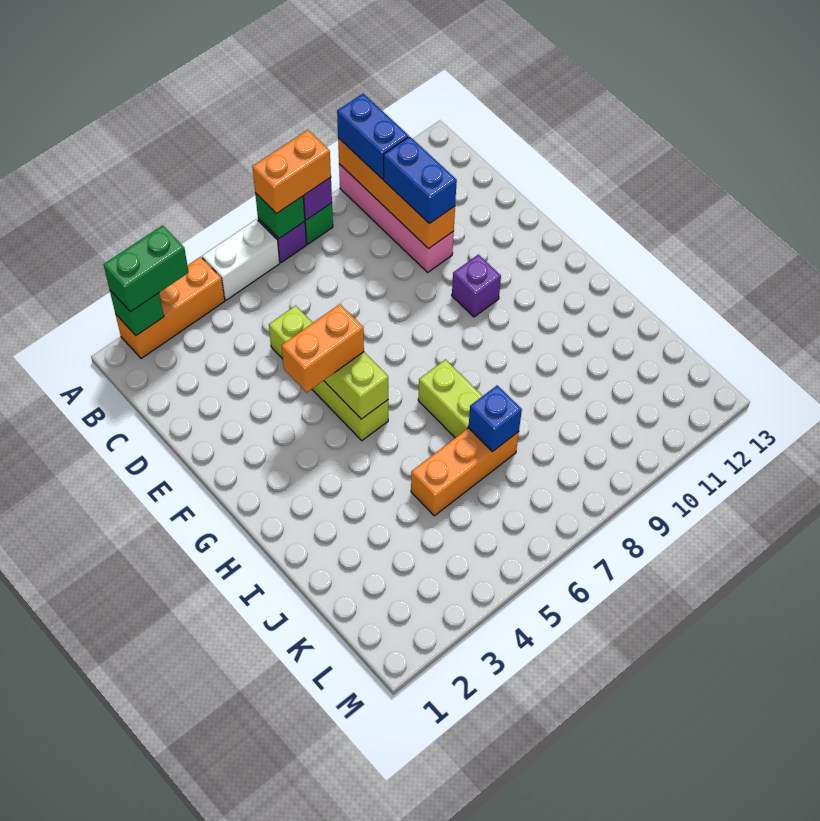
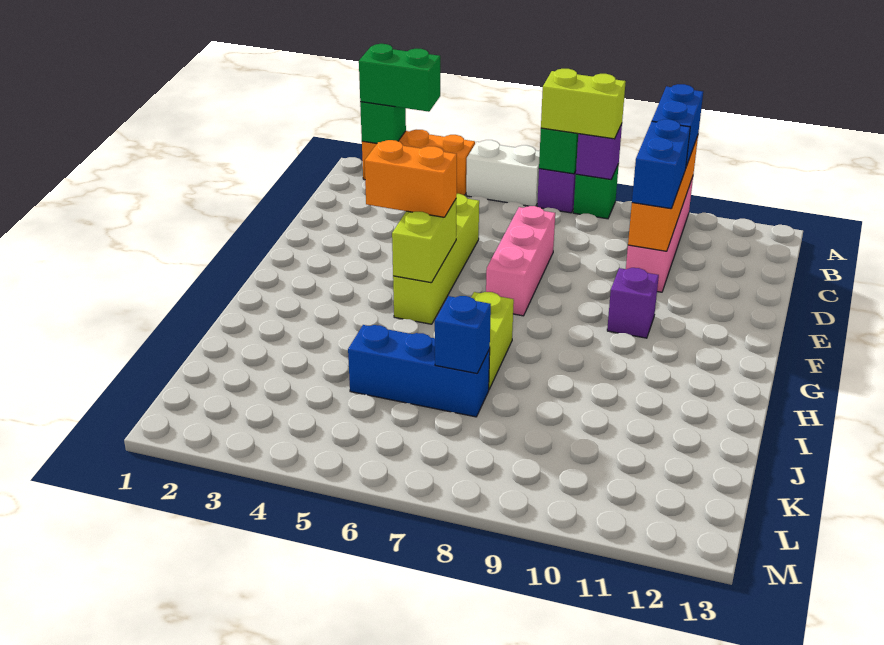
orange 1x2 brick [252,130,331,214] -> lime 1x2 brick [541,69,626,139]
none -> pink 1x3 brick [486,206,555,316]
orange 1x3 brick [411,428,519,516] -> blue 1x3 brick [348,325,490,417]

